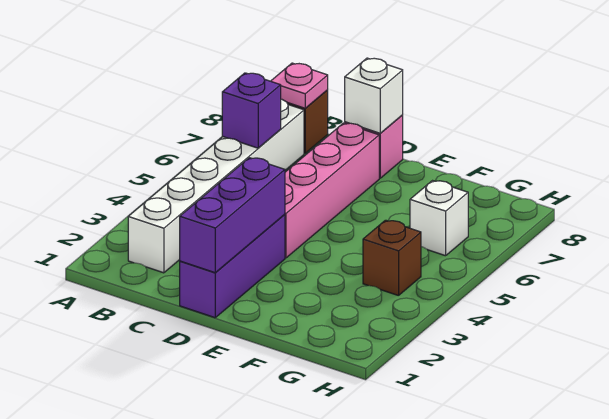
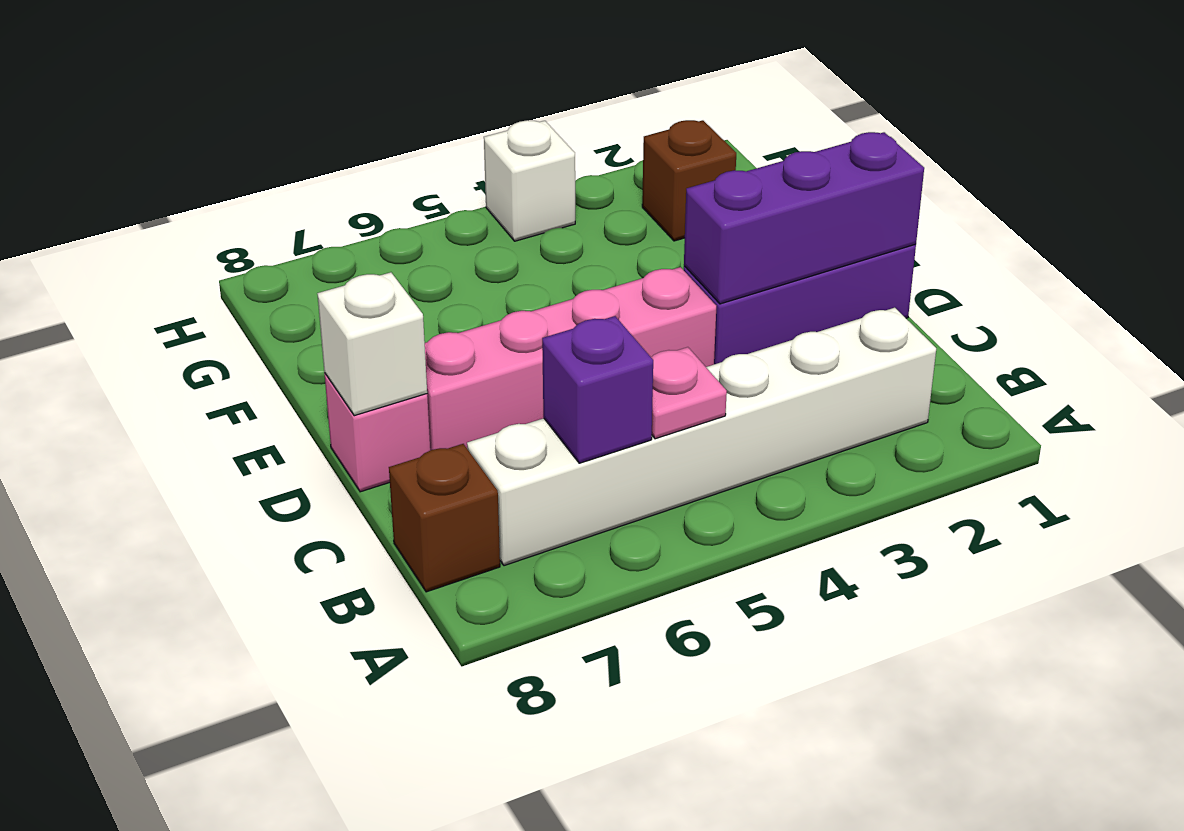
pink 1x1 plate [271,63,328,108] -> pink 1x1 plate moved to [651,347,727,439]
brown 1x1 brick [363,220,421,296] -> brown 1x1 brick moved to [642,120,736,241]
white 1x1 brick [410,181,468,256] -> white 1x1 brick moved to [484,120,575,241]

